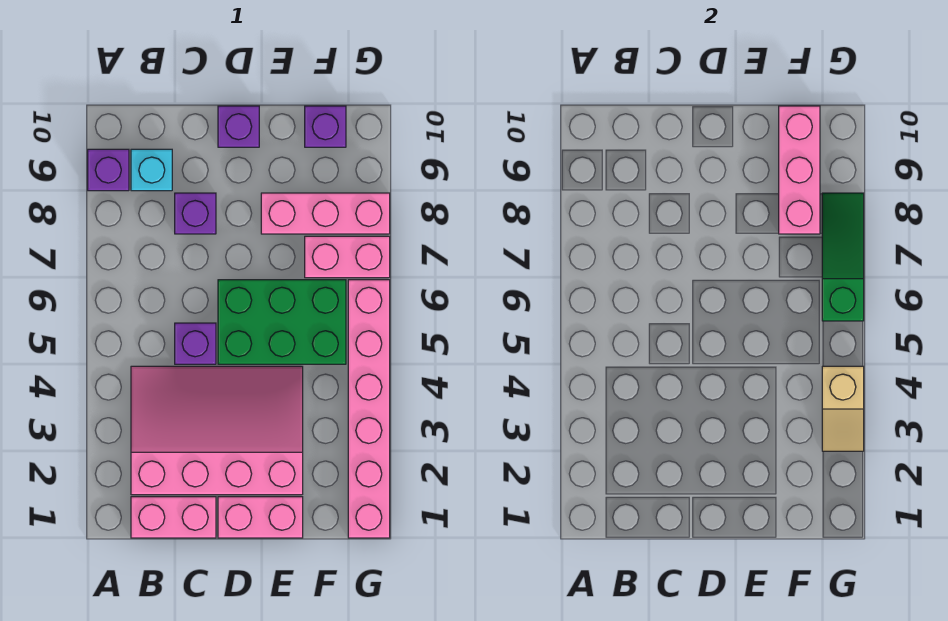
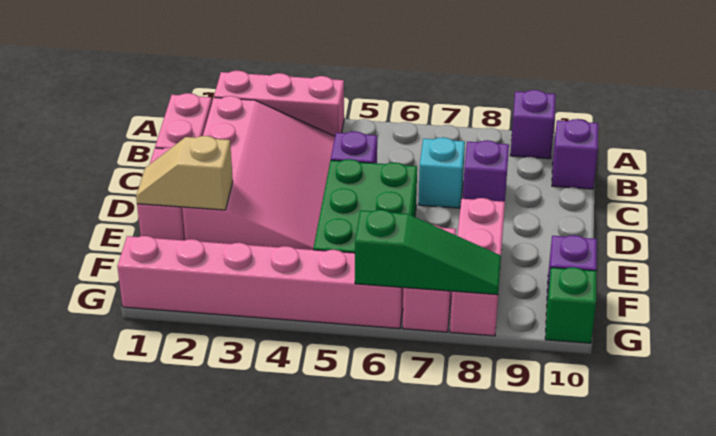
cyan 1x1 brick [131,149,172,191] -> cyan 1x1 brick moved to [419,137,465,208]
purple 1x1 brick [218,106,259,147] -> purple 1x1 brick moved to [552,119,598,189]
pink 1x3 brick [779,106,820,234] -> pink 1x3 brick moved to [214,71,344,136]
tan 1x2 slope [822,366,864,451] -> tan 1x2 slope moved to [136,136,233,210]
none -> green 1x1 brick [545,267,597,343]

